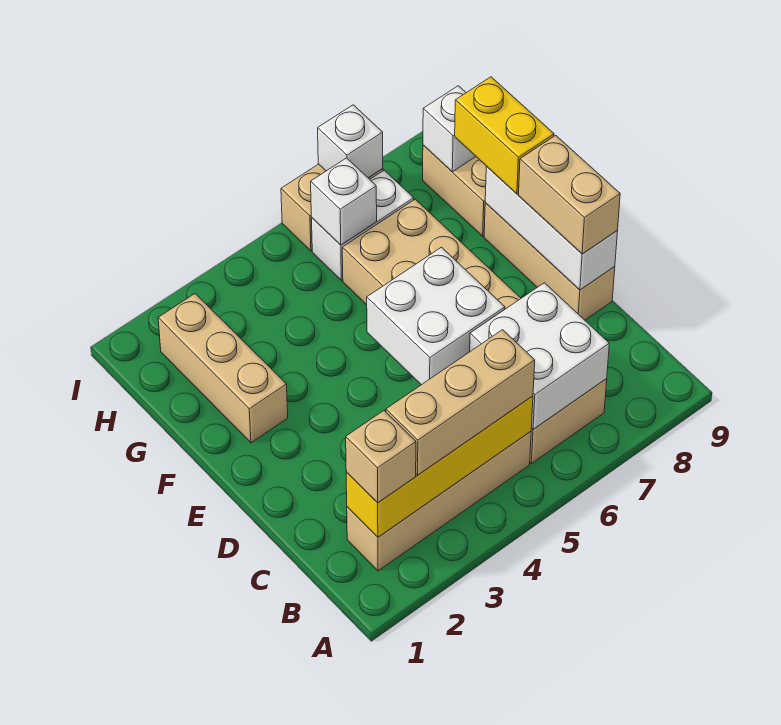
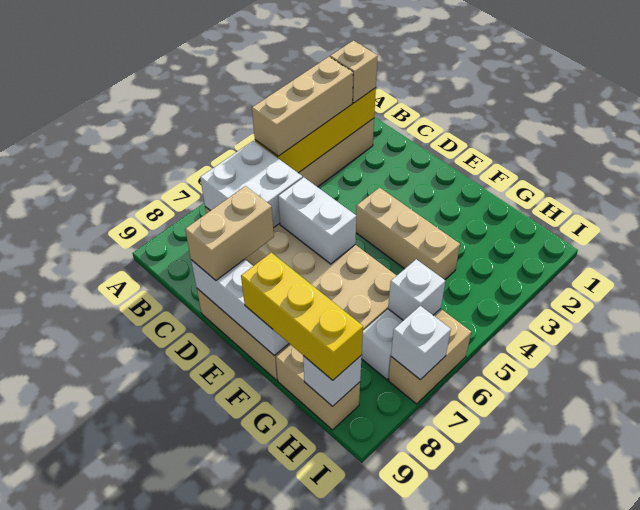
white 2x2 brick [367,247,505,385] -> white 1x2 brick [278,177,356,264]
tan 1x2 brick [519,135,620,254] -> tan 1x2 brick turned to [185,186,274,280]
tan 1x3 brick [158,294,288,443] -> tan 1x3 brick moved to [356,188,460,280]
yellow 1x2 brick [455,77,554,194] -> yellow 1x3 brick [241,253,363,380]

